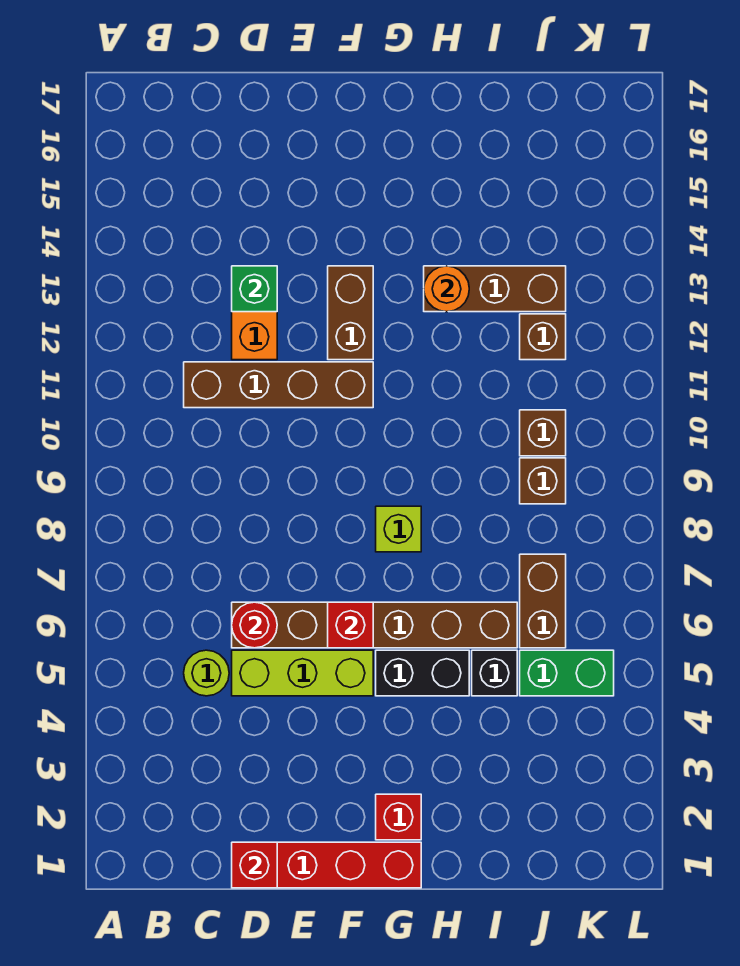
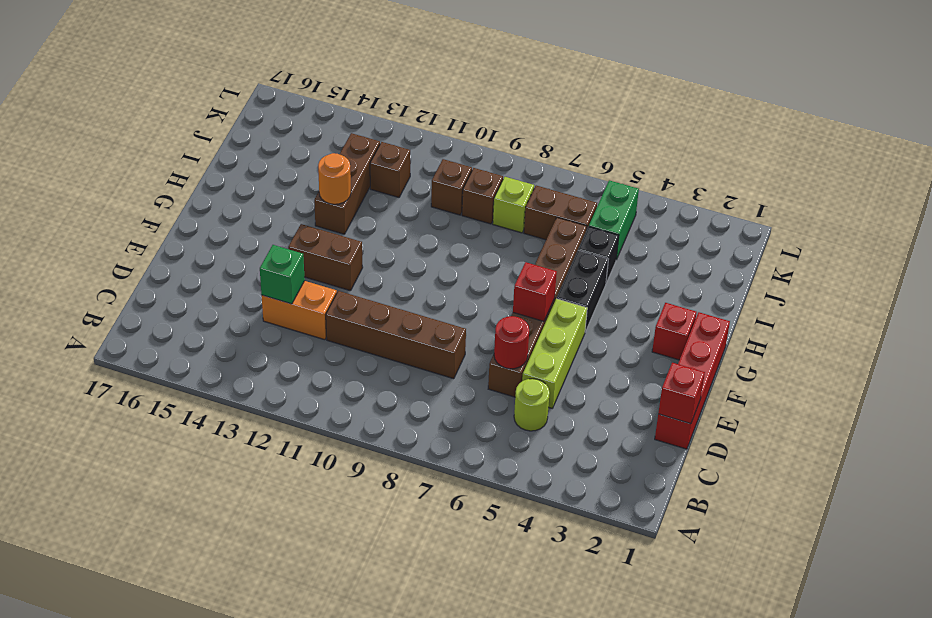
brown 1x4 brick [184,362,373,408] -> brown 1x4 brick turned to [326,291,466,379]
lime 1x1 brick [376,506,421,552] -> lime 1x1 brick moved to [493,177,534,233]

